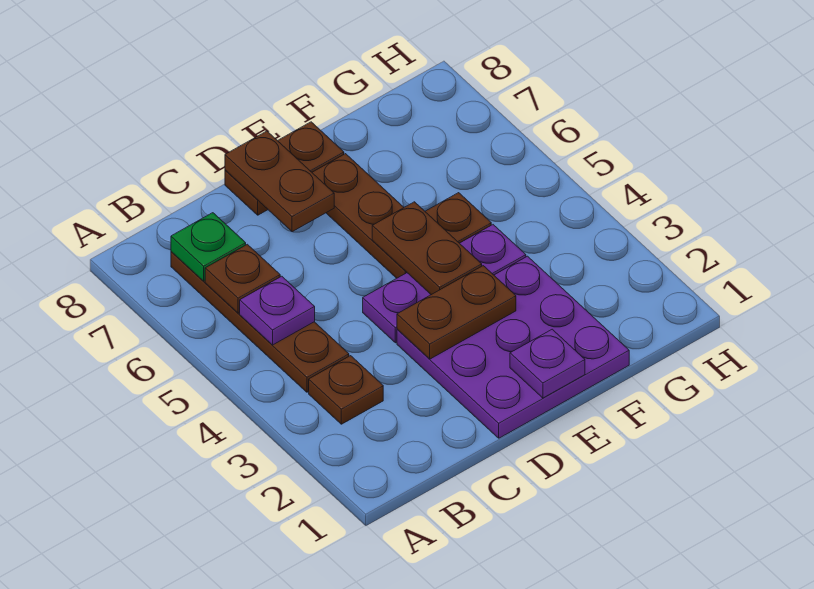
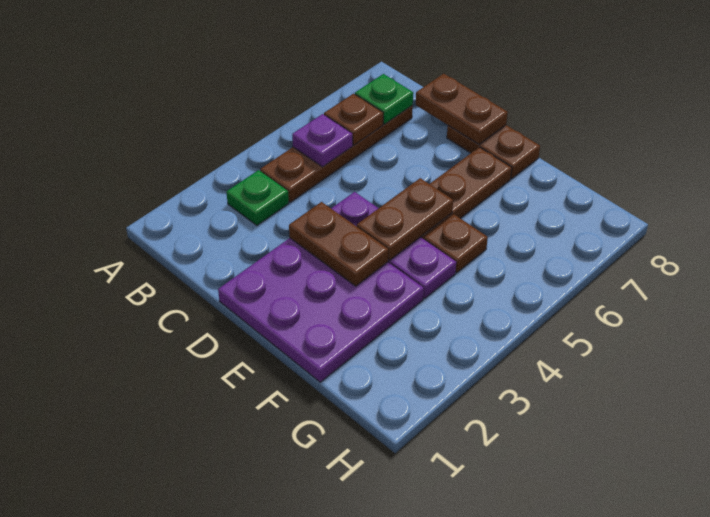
brown 1x1 plate [309,356,383,424] -> green 1x1 plate [226,170,289,225]
brown 1x2 plate [225,131,334,232] -> brown 1x2 plate turned to [416,74,508,144]
purple 1x1 plate [510,329,585,398] -> none

